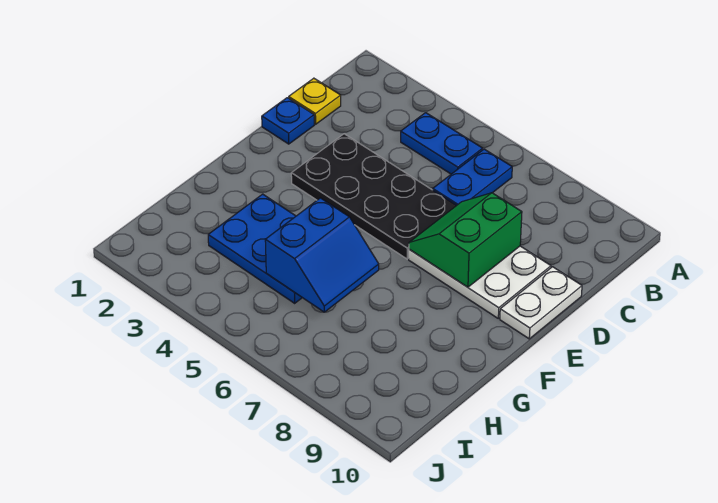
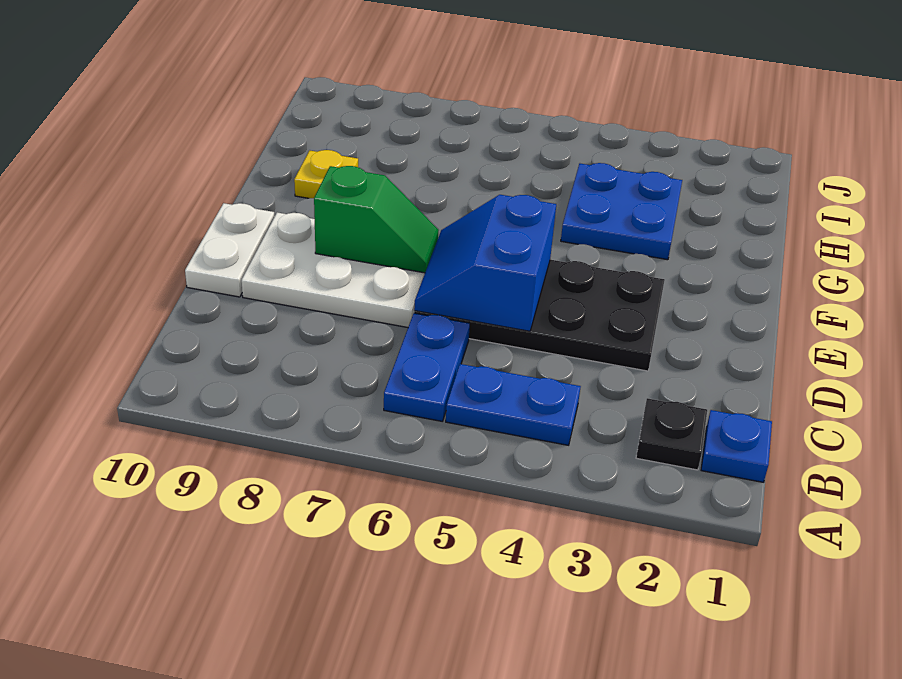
none -> black 1x1 plate [636,398,707,470]
yellow 1x1 plate [289,78,341,124] -> yellow 1x1 plate moved to [294,150,358,198]
blue 1x1 plate [262,98,314,144] -> blue 1x1 plate moved to [701,410,772,482]
green 2x2 slope [409,193,522,287] -> green 1x2 slope [314,166,438,273]
blue 2x3 plate [208,194,302,303] -> blue 2x2 plate [561,163,682,260]
blue 2x2 slope [265,198,379,312] -> blue 2x2 slope moved to [414,195,556,331]

